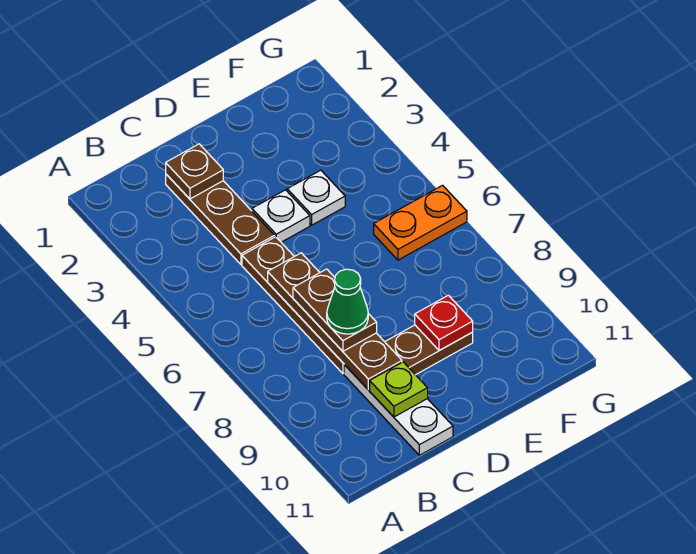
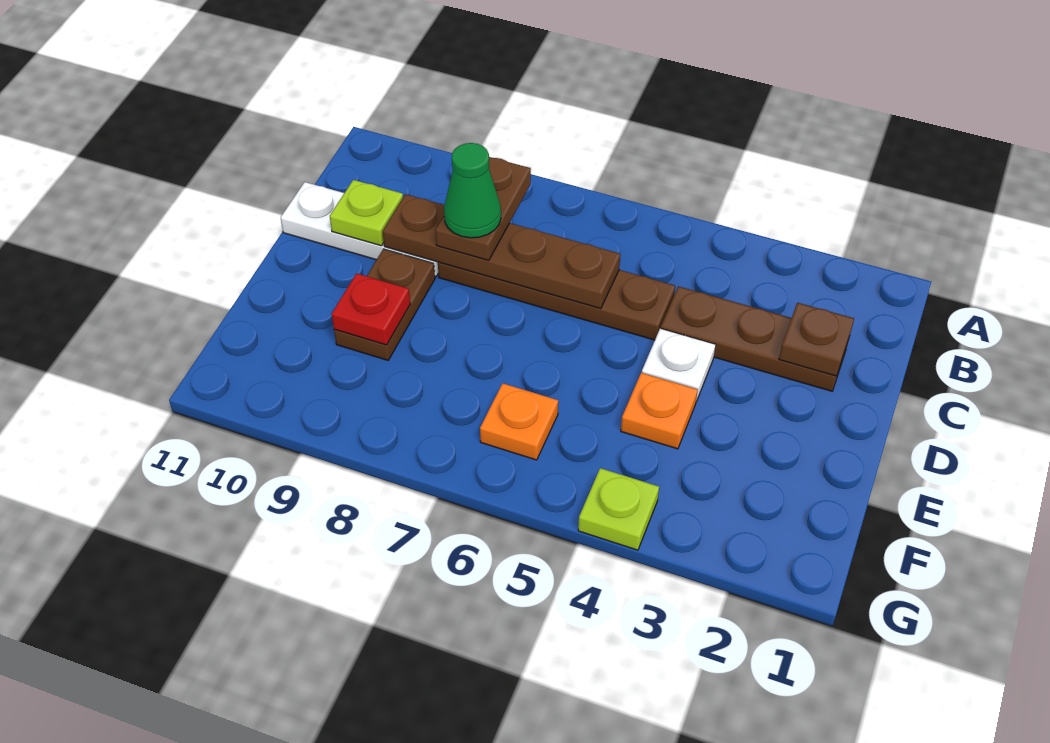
brown 1x2 plate [293,269,377,351] -> brown 1x2 plate turned to [436,157,531,260]
white 1x1 plate [287,170,345,225] -> orange 1x1 plate [621,373,698,449]
orange 1x2 plate [374,185,467,260] -> orange 1x1 plate [480,383,558,460]
none -> lime 1x1 plate [578,468,659,550]

